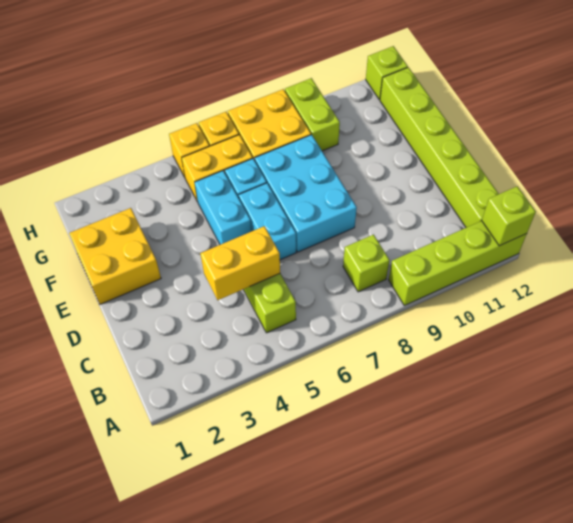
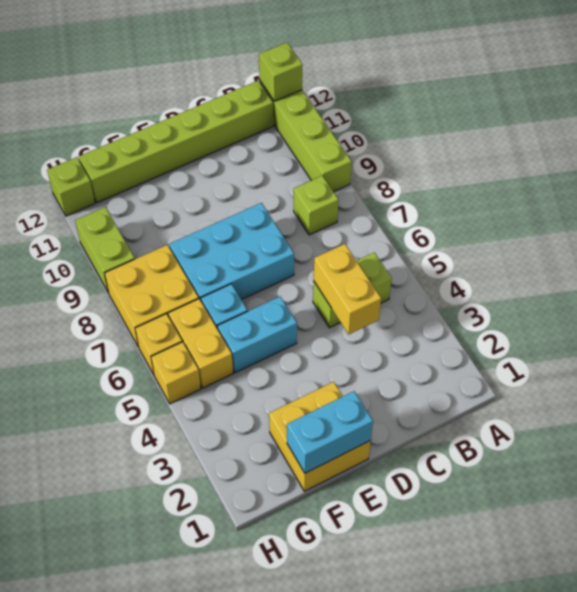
cyan 1x2 brick [239,183,296,260] -> cyan 1x2 brick moved to [287,391,373,473]
lime 1x2 brick [285,78,340,151] -> lime 1x2 brick turned to [75,207,135,293]

